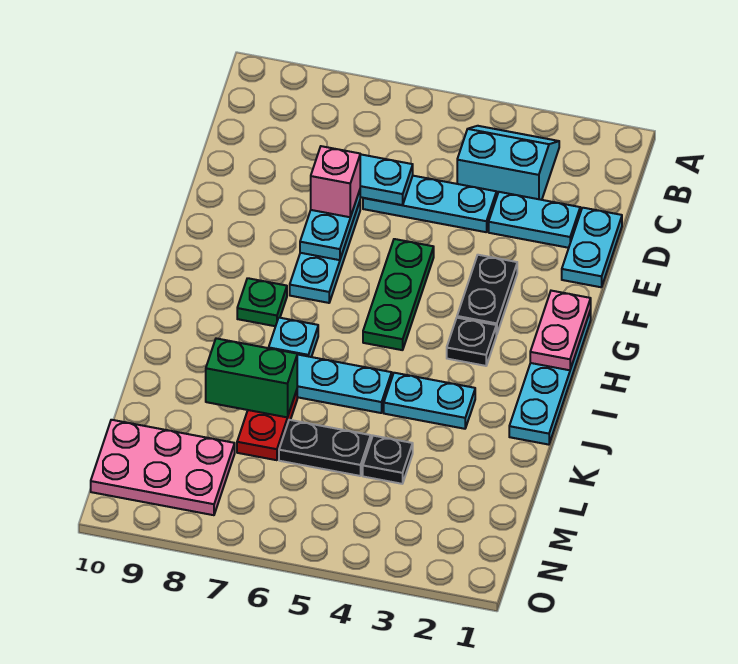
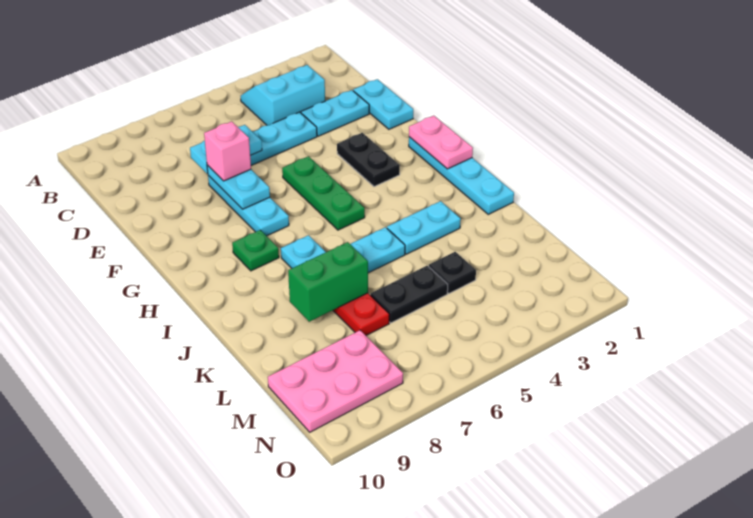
black 1x1 plate [447,318,496,366] -> none

